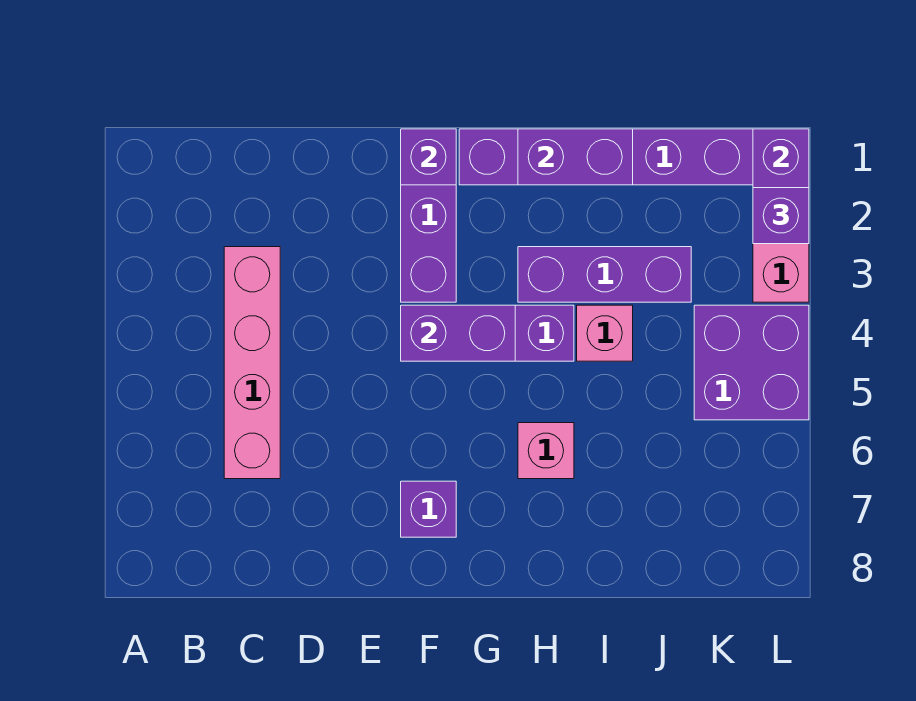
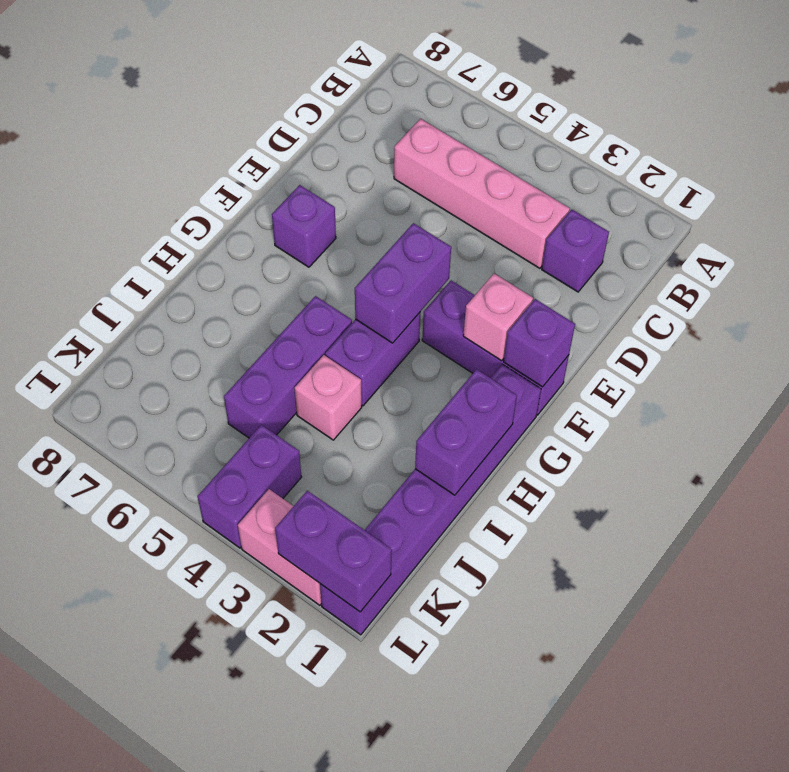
purple 1x3 brick [518,247,691,302] -> purple 1x3 brick moved to [224,296,352,438]
pink 1x1 brick [518,423,574,479] -> pink 1x1 brick moved to [463,274,533,361]
purple 2x2 brick [694,305,809,420] -> purple 1x2 brick [198,425,301,548]
purple 1x1 brick [753,188,809,244] -> purple 1x1 brick moved to [542,210,609,292]

